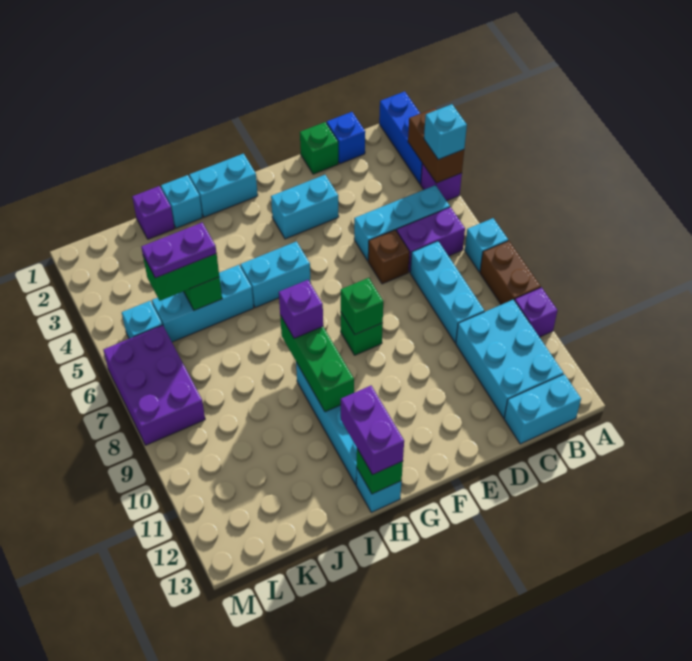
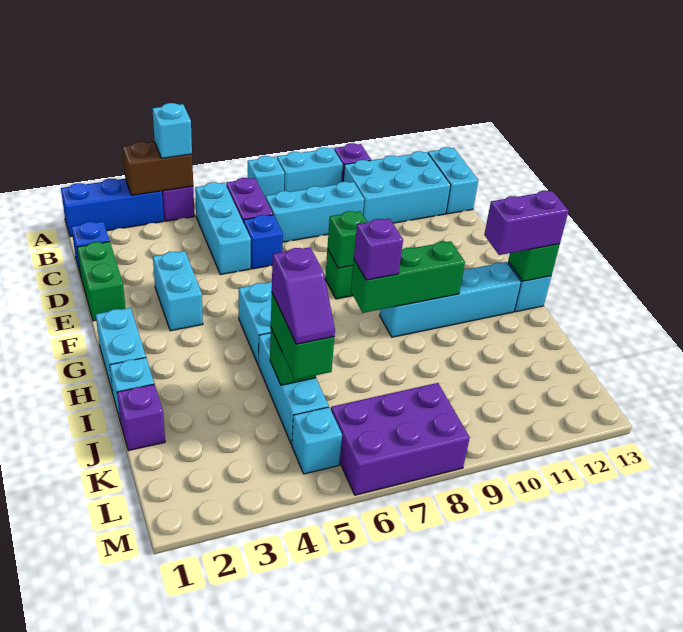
brown 1x2 brick [480,241,541,305] -> cyan 1x2 brick [277,147,343,192]
green 1x1 brick [300,122,338,174] -> green 1x2 brick [77,241,126,321]
brown 1x1 brick [368,230,410,284] -> blue 1x1 brick [244,215,283,269]
purple 1x2 plate [141,223,216,278] -> purple 1x2 slope [272,247,335,344]

